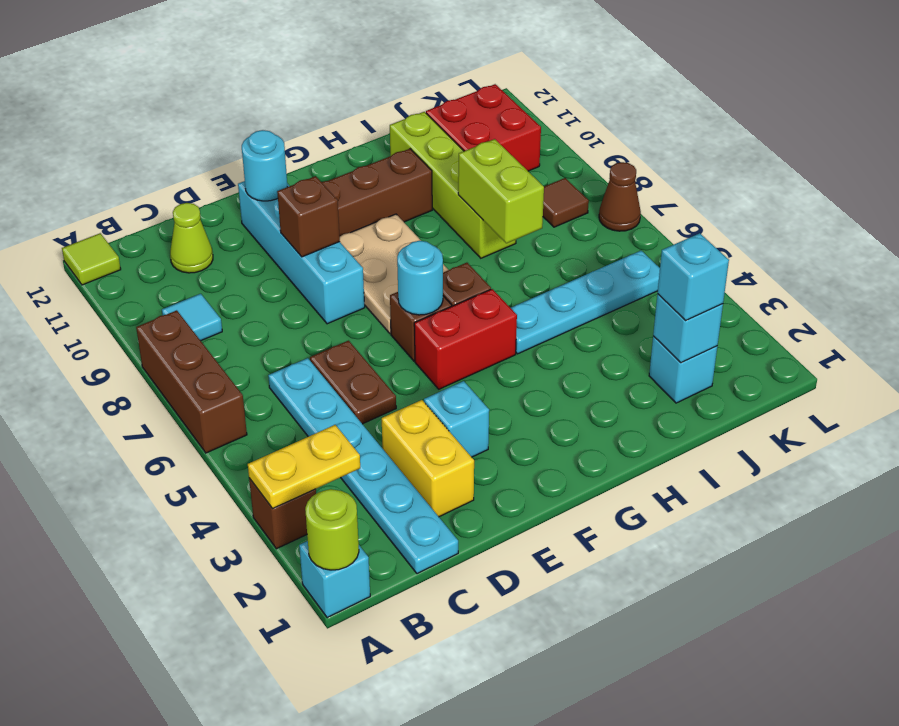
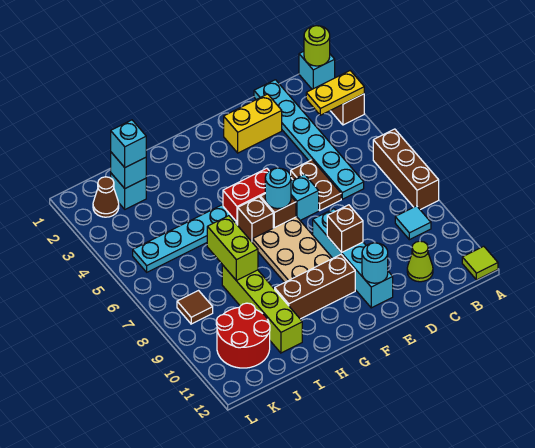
yellow 1x2 brick [382,400,474,517] -> yellow 1x2 brick turned to [224,94,282,153]
cyan 1x1 brick [424,381,489,457] -> cyan 1x1 brick moved to [291,174,319,220]
red 2x2 brick [426,84,541,171] -> red 2x2 round brick [216,303,270,368]
brown 1x1 cone [599,162,641,231] -> brown 1x1 cone moved to [93,177,119,217]

